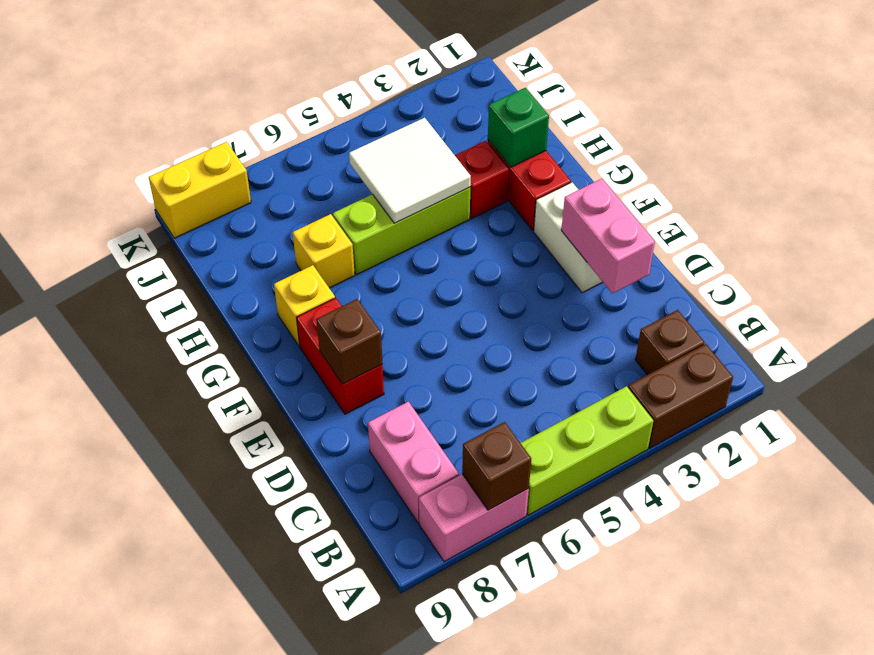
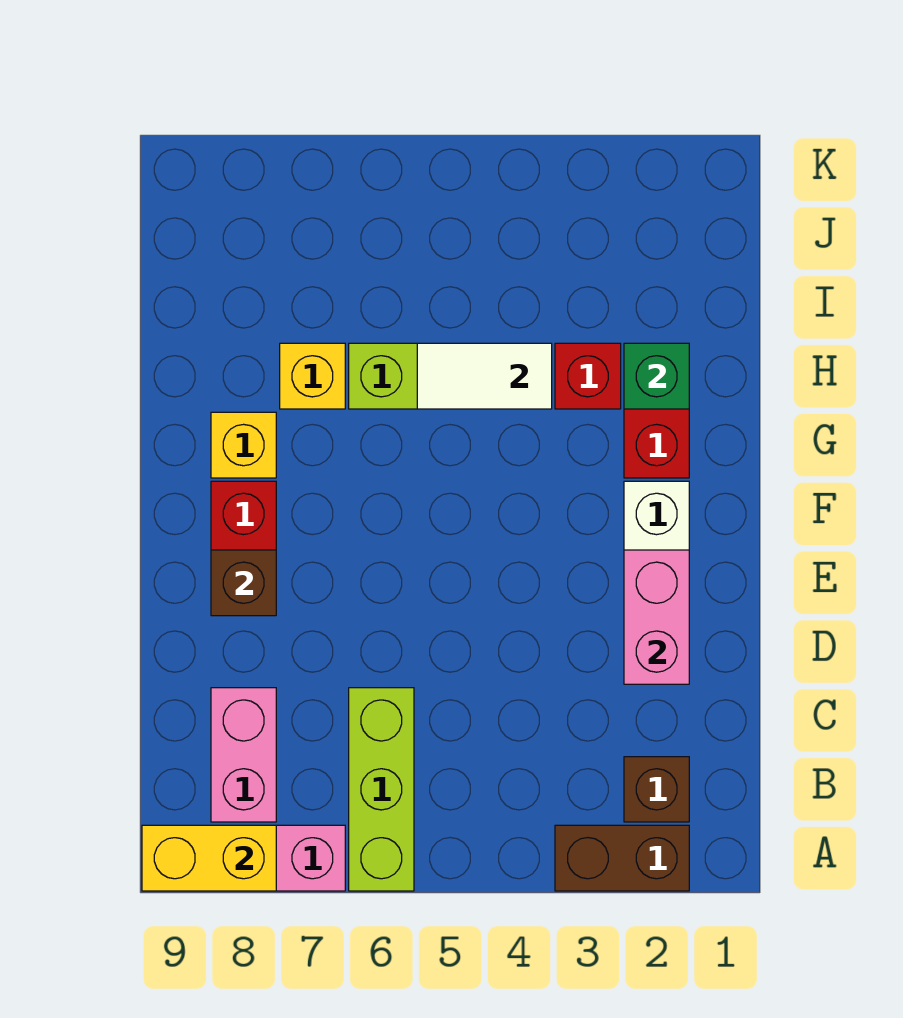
lime 1x3 brick [521,386,653,515] -> lime 1x3 brick turned to [349,688,414,891]
brown 1x1 brick [462,422,531,510] -> none
white 2x2 tile [349,118,471,223] -> white 1x2 tile [417,343,552,409]
yellow 1x2 brick [149,142,251,238] -> yellow 1x2 brick moved to [142,825,276,891]

